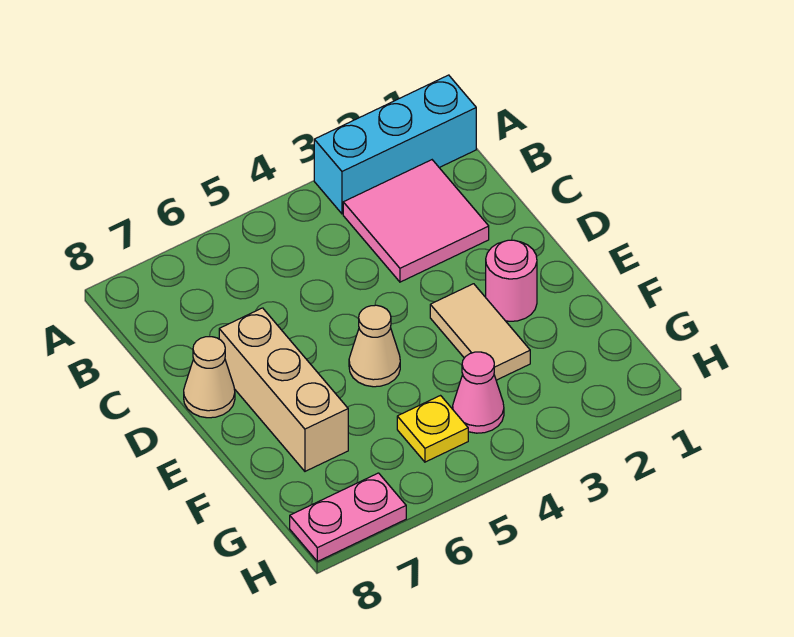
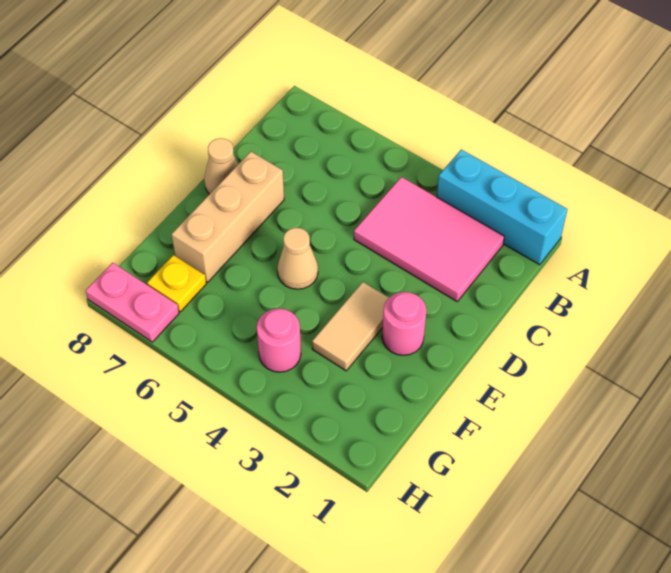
pink 2x2 tile [343,160,489,282] -> pink 2x3 tile [354,177,504,301]
pink 1x1 cone [453,352,504,433] -> pink 1x1 round brick [257,308,301,372]
yellow 1x1 plate [397,396,468,462] -> yellow 1x1 plate moved to [147,255,206,312]

